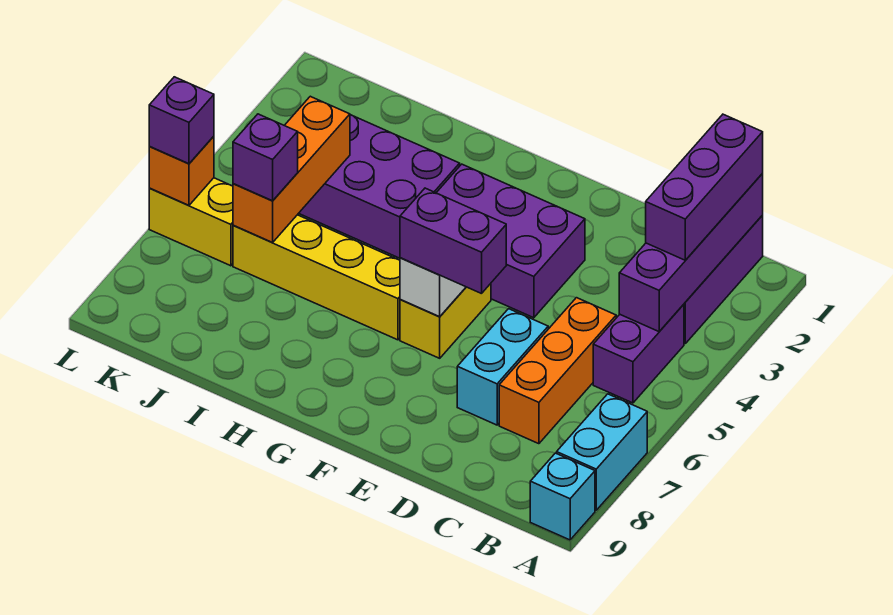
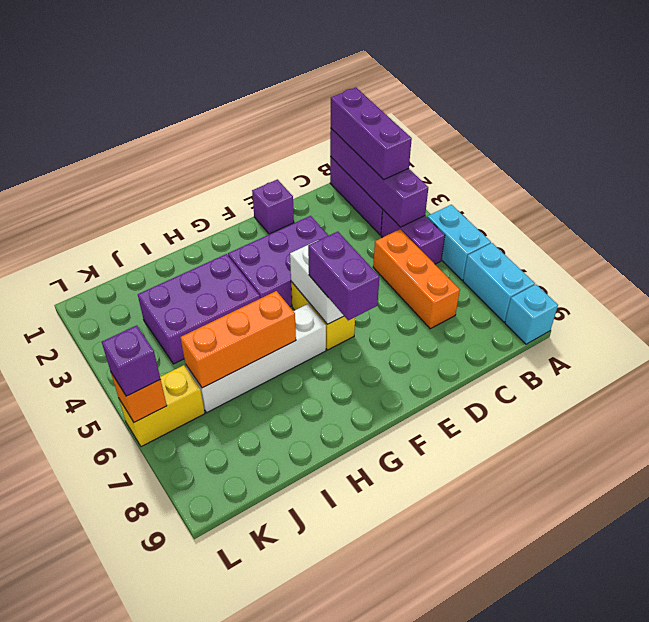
cyan 1x2 brick [457,309,548,425] -> cyan 1x2 brick moved to [427,205,491,280]
purple 1x2 brick [400,188,506,294] -> purple 1x2 brick turned to [308,232,379,320]
yellow 1x4 brick [233,215,400,340] -> white 1x4 brick [186,304,326,413]
orange 1x3 brick [233,96,350,242] -> orange 1x3 brick turned to [180,291,296,388]
purple 1x1 brick [233,114,298,201] -> purple 1x1 brick moved to [252,179,294,234]

